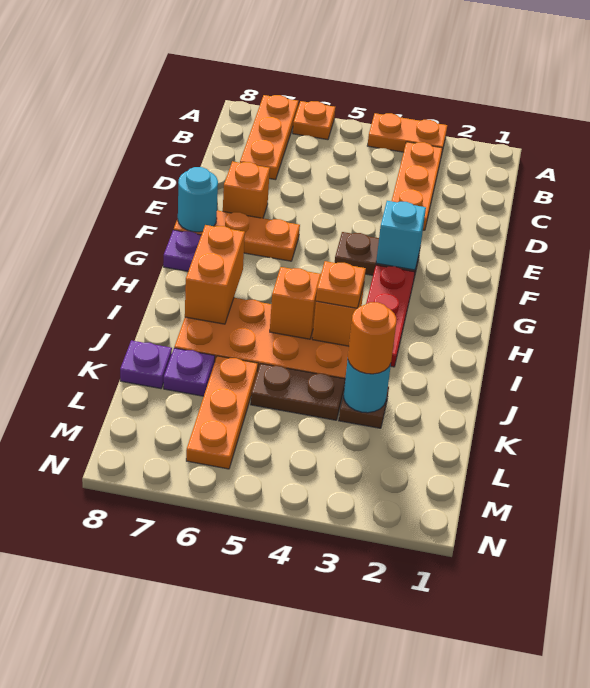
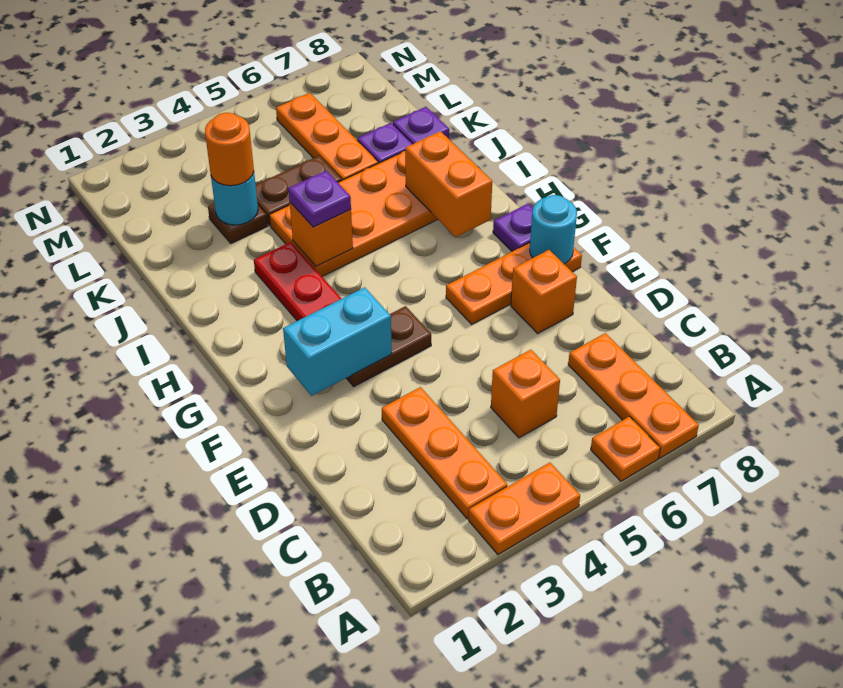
cyan 1x1 brick [376,201,426,270] -> cyan 1x2 brick [283,287,392,396]
orange 1x1 plate [316,261,366,308] -> purple 1x1 plate [288,171,351,227]
orange 1x1 brick [270,267,321,339] -> orange 1x1 brick moved to [491,350,560,438]

